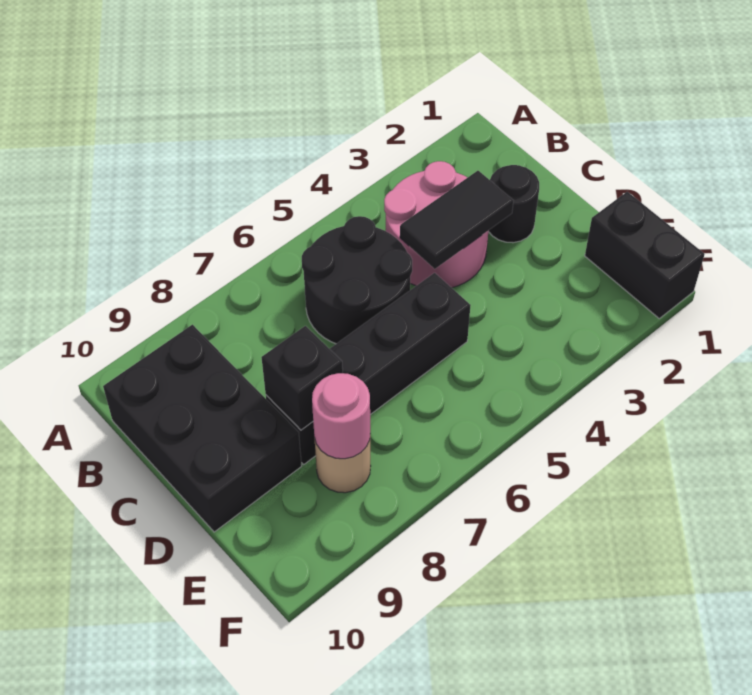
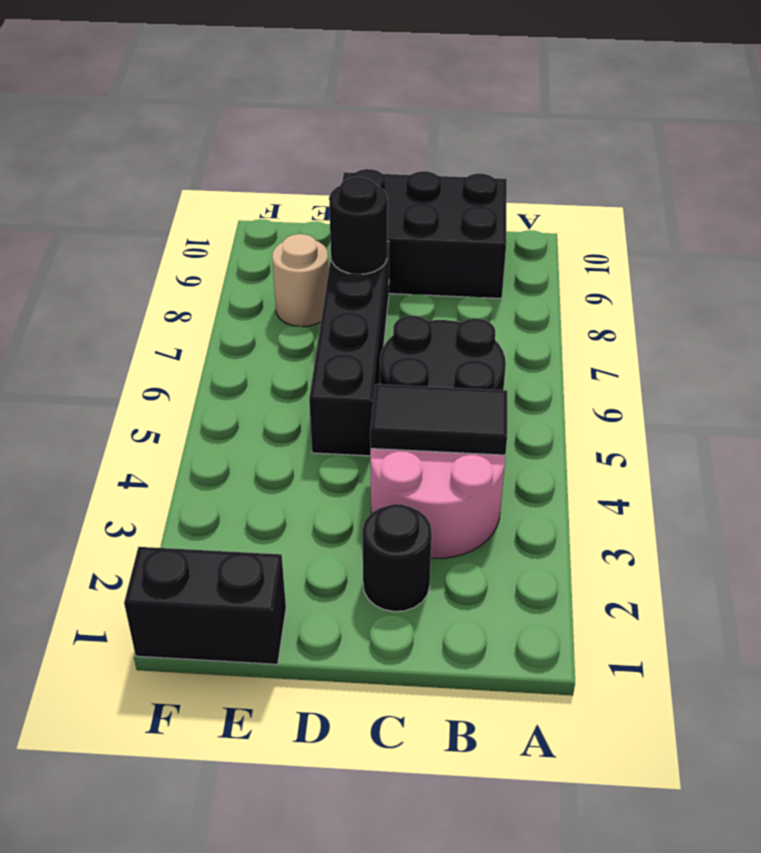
black 1x2 tile [400,171,514,269] -> black 1x2 tile turned to [370,384,507,455]
black 1x1 brick [261,326,343,430] -> black 1x1 round brick [329,177,388,274]
pink 1x1 round brick [312,373,370,459] -> none

